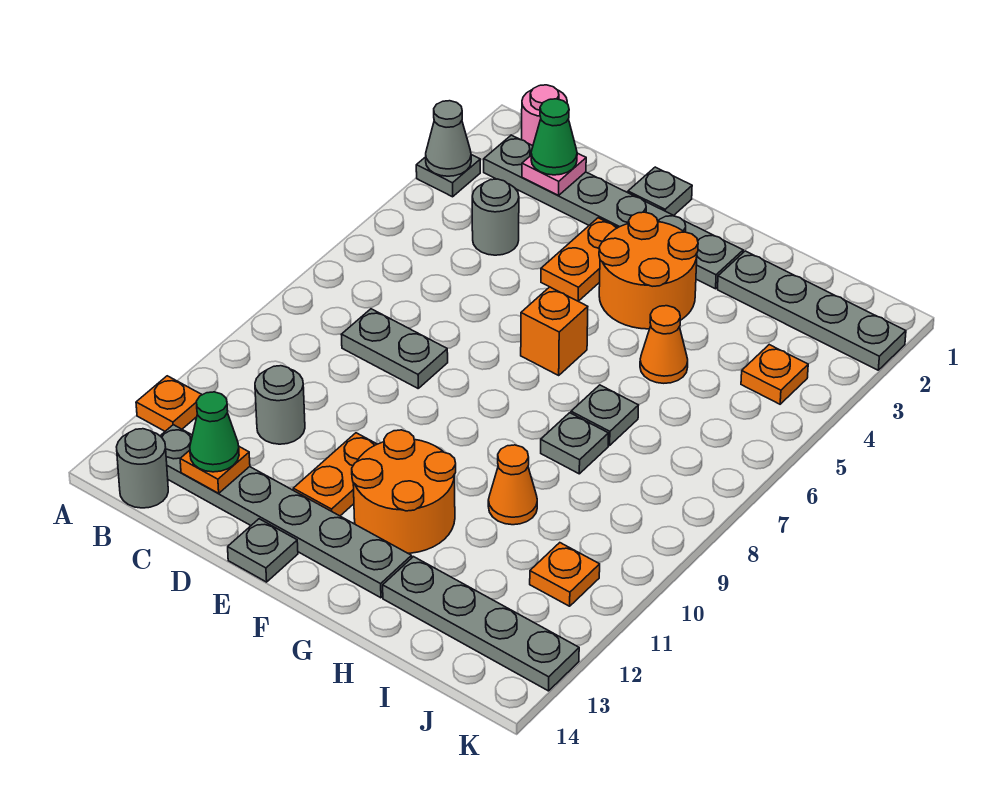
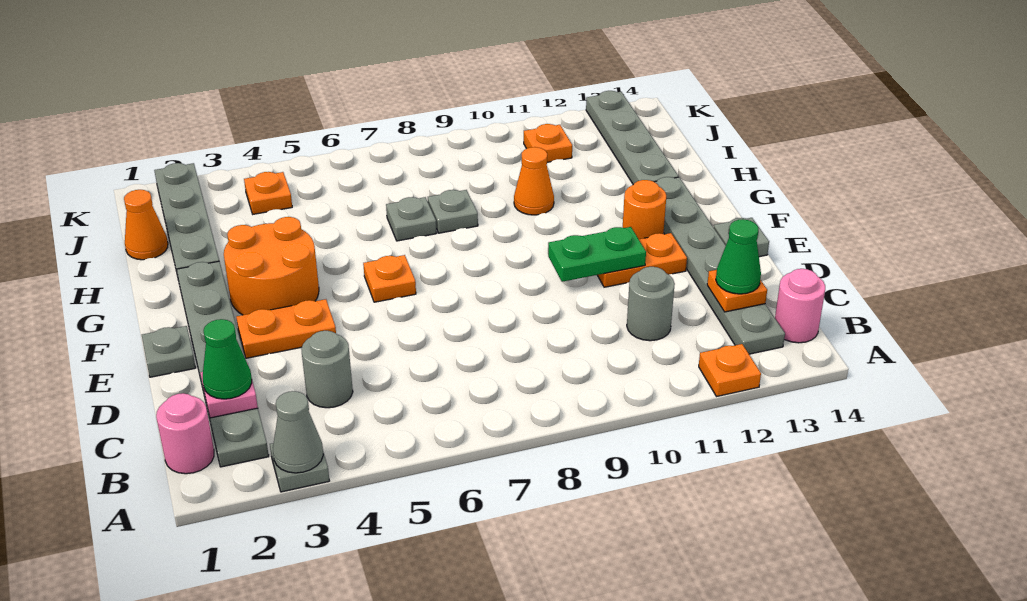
grey 1x1 round brick [117,429,168,508] -> pink 1x1 round brick [775,269,825,343]
grey 1x2 plate [341,309,448,388] -> none
none -> green 1x2 plate [548,227,646,282]
orange 1x1 brick [521,287,588,375] -> orange 1x1 plate [363,255,416,302]
orange 2x2 round brick [352,430,456,553] -> orange 1x1 round brick [623,180,666,239]
orange 1x1 cone [640,306,688,383] -> orange 1x1 cone moved to [124,190,168,260]

